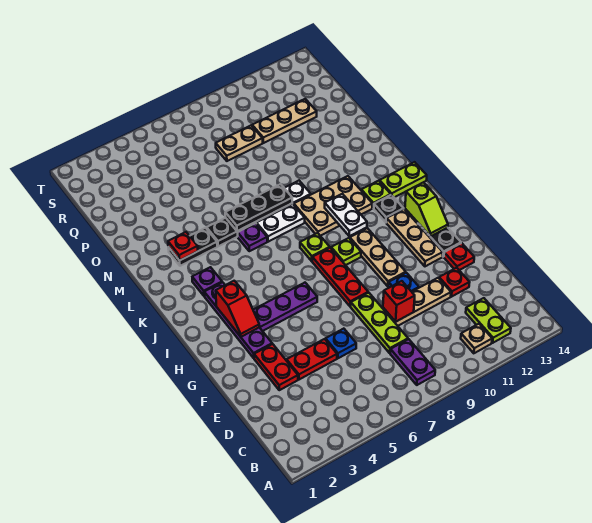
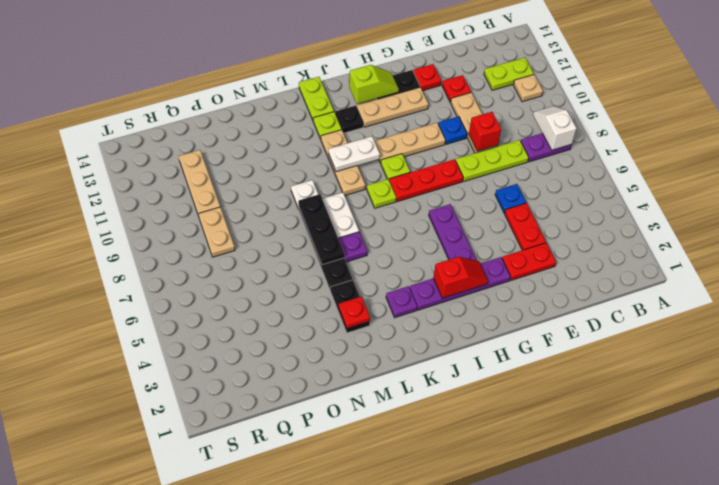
none -> white 1x2 slope [533,106,577,150]
tan 2x3 plate [293,176,372,236] -> tan 1x3 plate [321,130,365,196]

